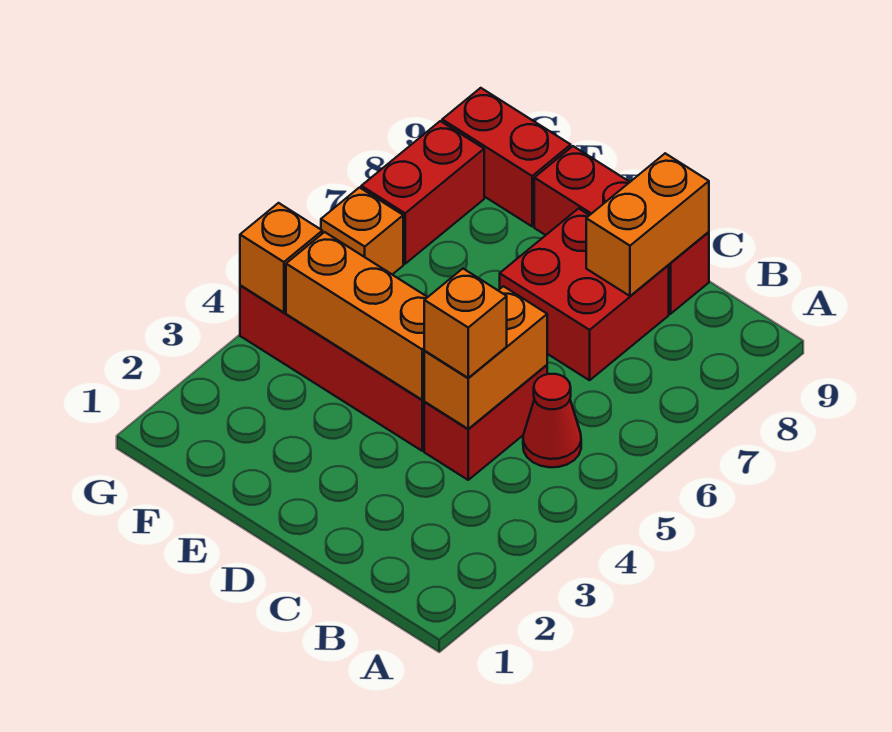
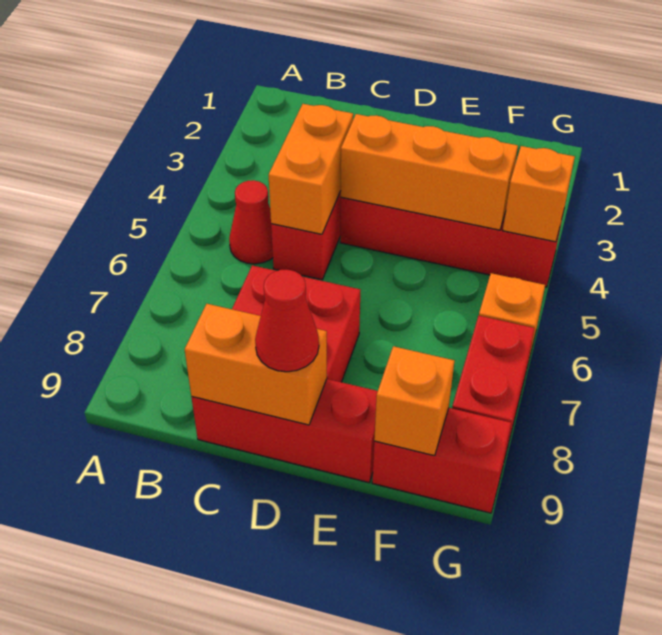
orange 1x1 brick [424,269,507,378] -> orange 1x1 brick moved to [374,346,454,456]
orange 1x2 brick [586,153,709,296] -> orange 1x2 brick turned to [185,304,327,425]
none -> red 1x1 cone [255,270,319,372]

